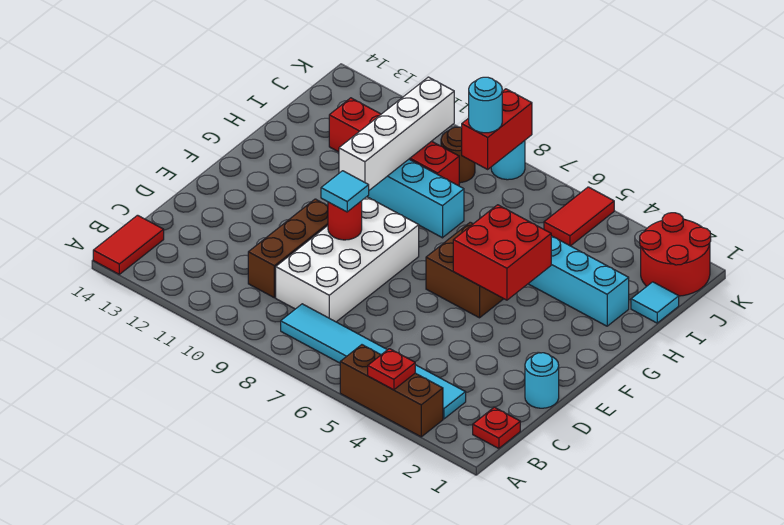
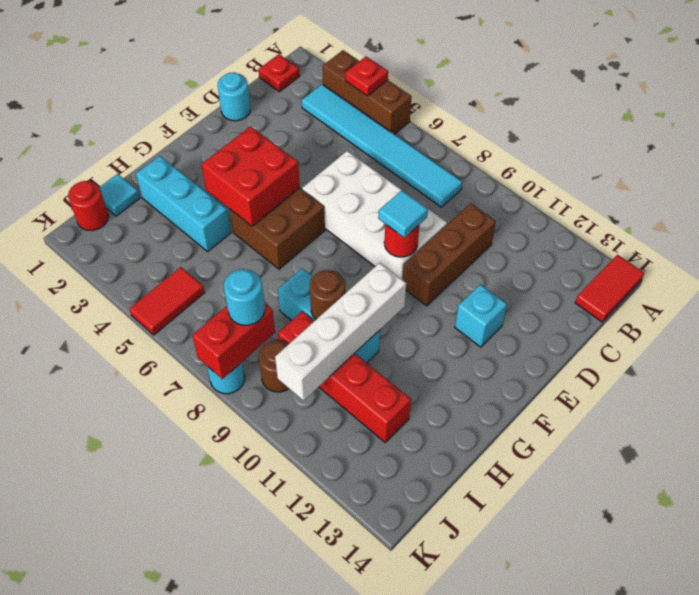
white 2x4 brick [276,197,419,322] -> white 2x4 brick turned to [302,151,447,280]
none -> cyan 1x1 brick [455,284,507,347]
none -> brown 1x1 round brick [310,270,345,319]
red 2x2 round brick [640,213,711,296] -> red 1x1 round brick [68,181,108,230]

